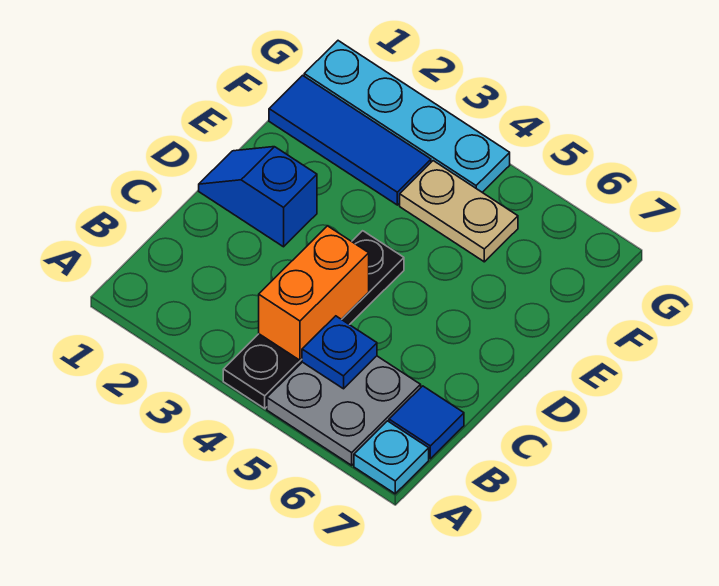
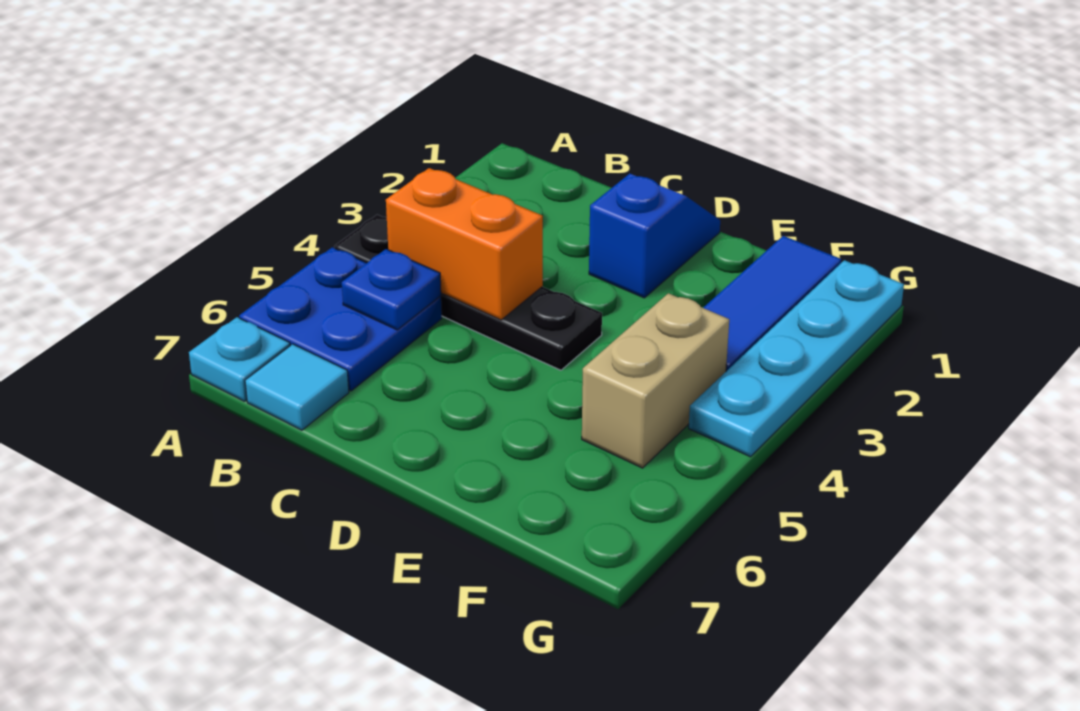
grey 2x2 plate [267,356,421,465] -> blue 2x2 plate [239,247,442,391]
blue 1x1 tile [389,386,464,459] -> cyan 1x1 tile [245,344,349,430]
tan 1x2 plate [400,161,518,262] -> tan 1x2 brick [582,293,729,468]

